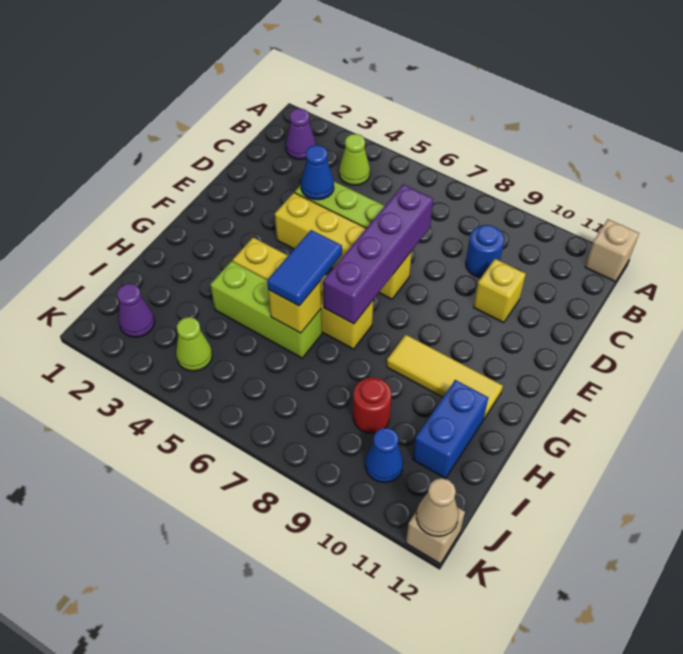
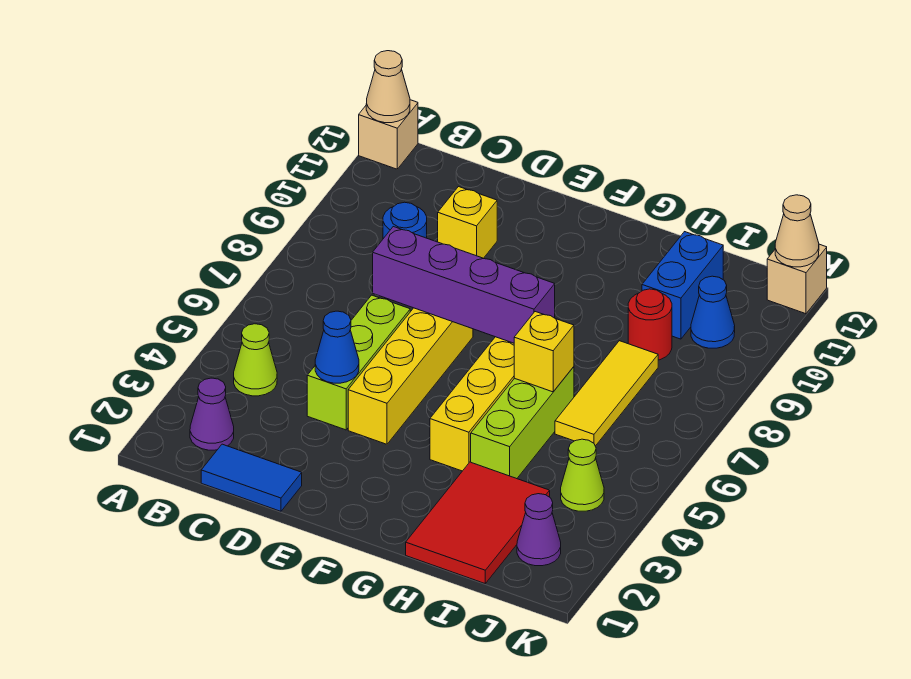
none -> tan 1x1 cone [366,51,410,123]
blue 1x2 tile [267,230,342,306] -> blue 1x2 tile moved to [201,444,302,511]
yellow 1x3 tile [387,335,503,420] -> yellow 1x3 tile moved to [555,341,658,446]
none -> red 2x3 tile [406,462,550,583]
blue 1x2 brick [413,380,488,478] -> blue 1x2 brick turned to [642,232,723,339]

